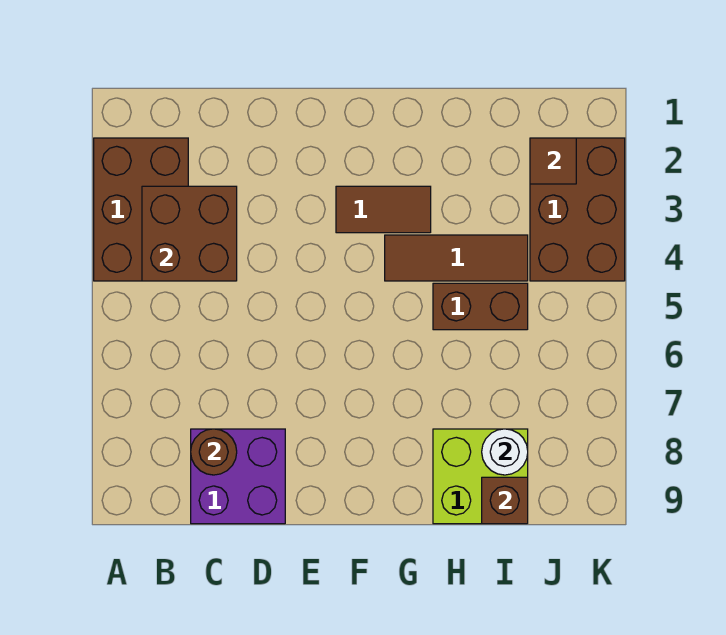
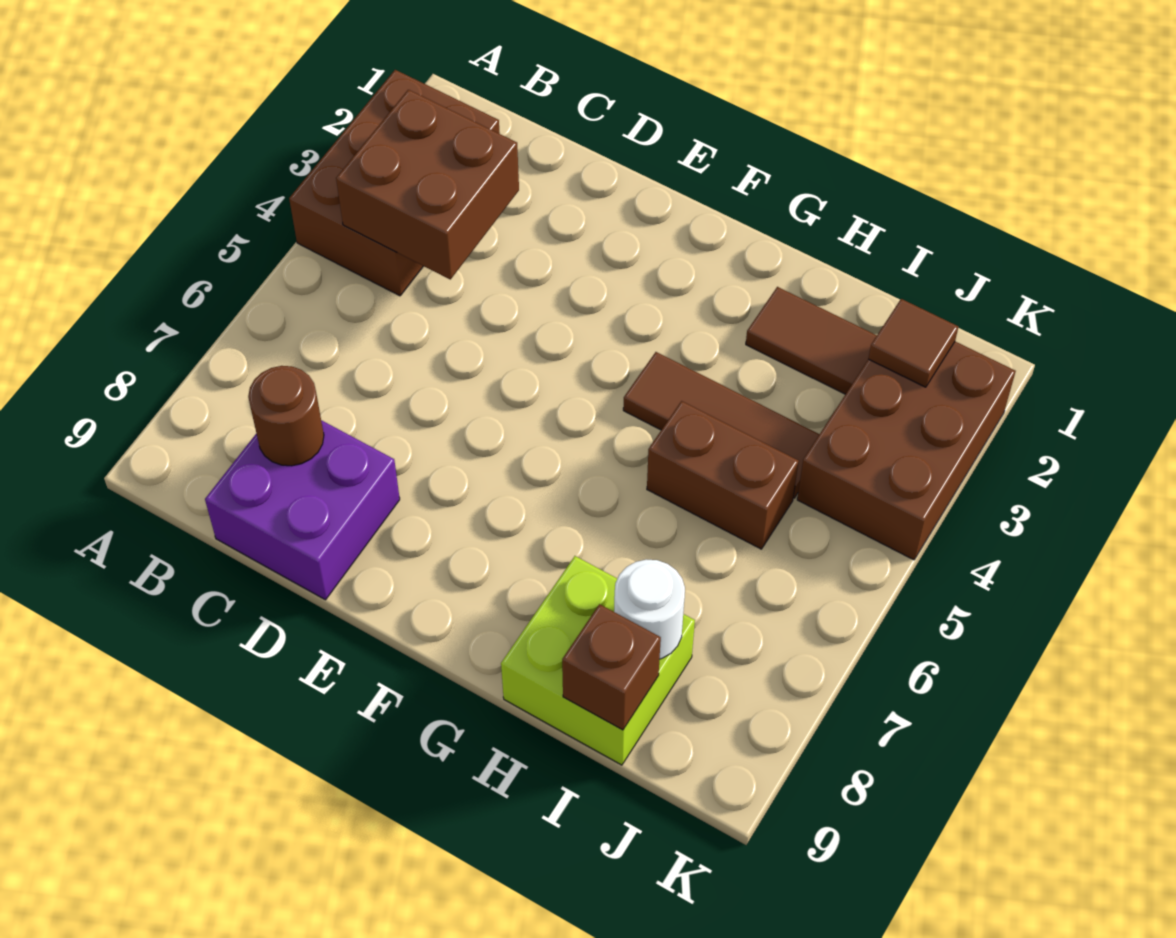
brown 1x2 tile [336,186,431,233] -> brown 1x2 tile moved to [746,287,877,394]

